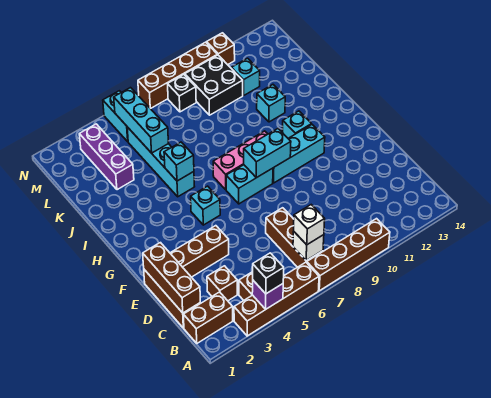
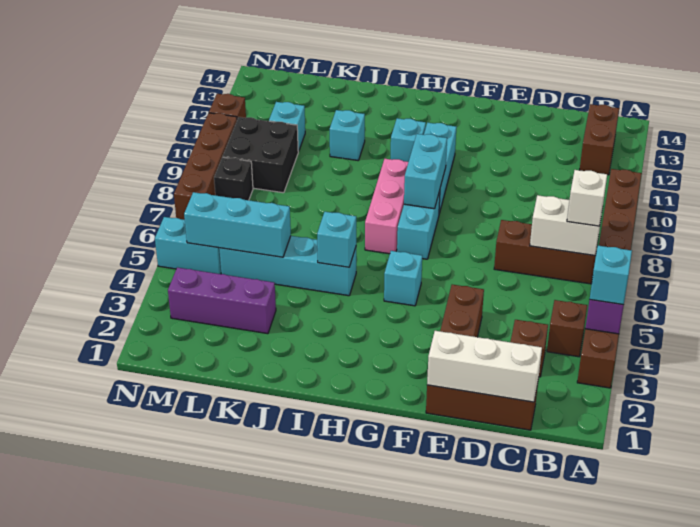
black 1x1 brick [253,253,284,294] -> cyan 1x1 brick [590,246,632,305]
brown 1x2 brick [183,292,233,343] -> brown 1x2 brick moved to [580,104,619,175]
white 1x1 brick [293,231,324,261] -> white 1x2 brick [530,195,602,256]
brown 1x3 brick [143,243,200,313] -> white 1x3 brick [427,331,542,402]

